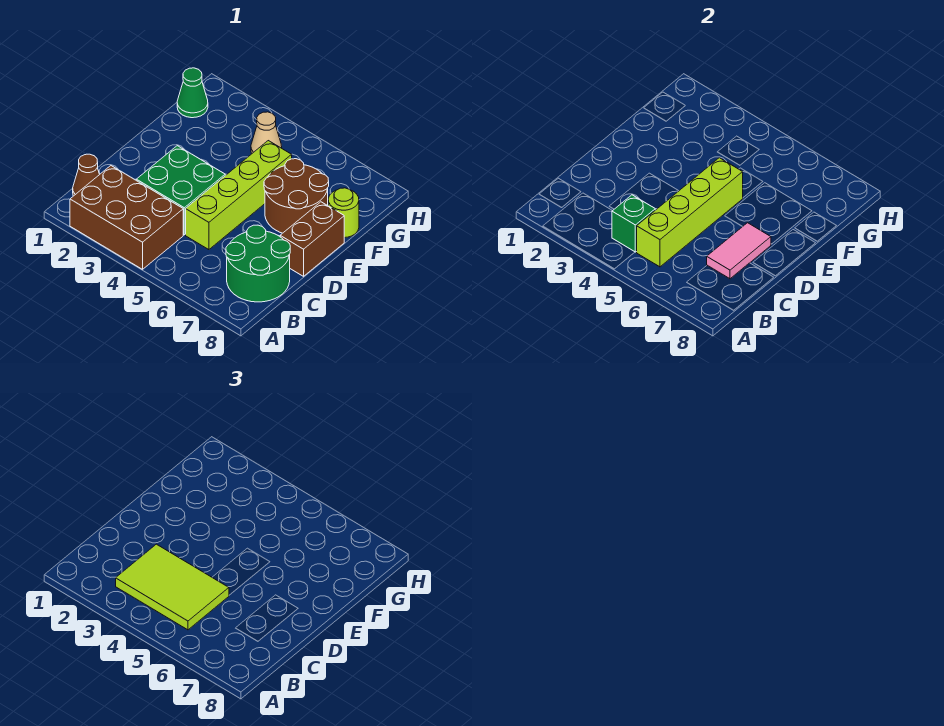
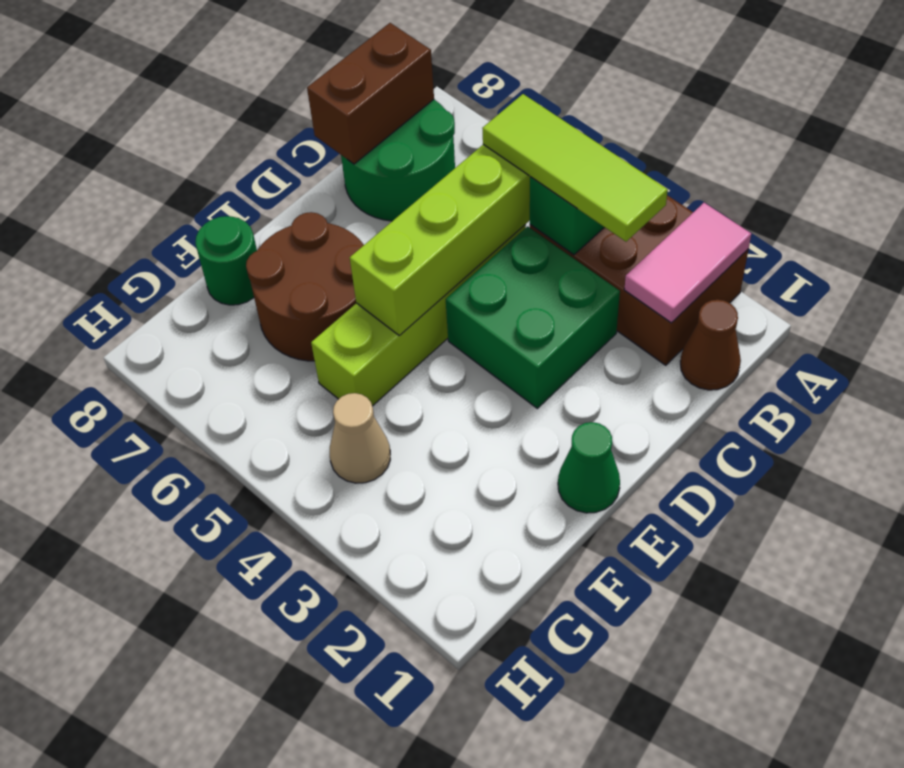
lime 2x3 tile [116,544,229,630] -> lime 1x3 tile [482,94,668,242]
pink 1x2 tile [707,223,771,279] -> pink 1x2 tile moved to [624,203,751,323]
brown 1x2 brick [280,202,344,276] -> brown 1x2 brick moved to [307,23,434,164]
lime 1x1 round brick [328,188,359,238] -> green 1x1 round brick [196,216,257,305]
green 1x1 cone [177,68,208,118] -> green 1x1 cone moved to [558,422,620,513]

